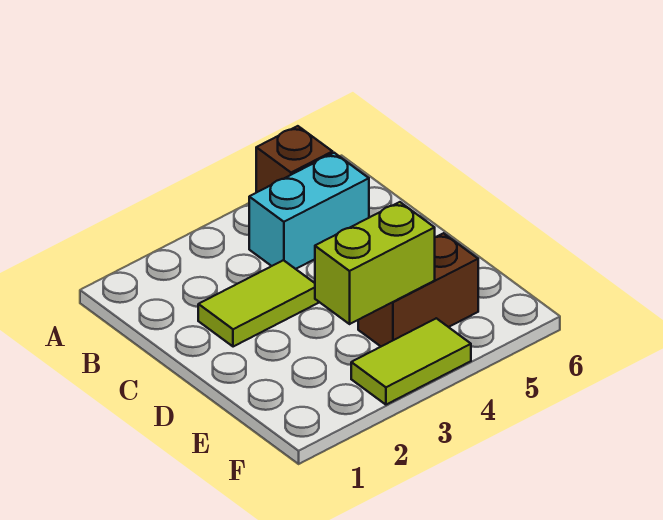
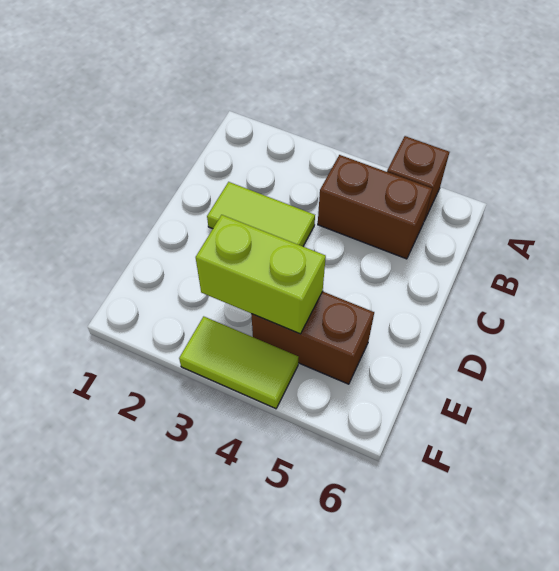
cyan 1x2 brick [249,153,369,269] -> brown 1x2 brick [318,155,432,259]

